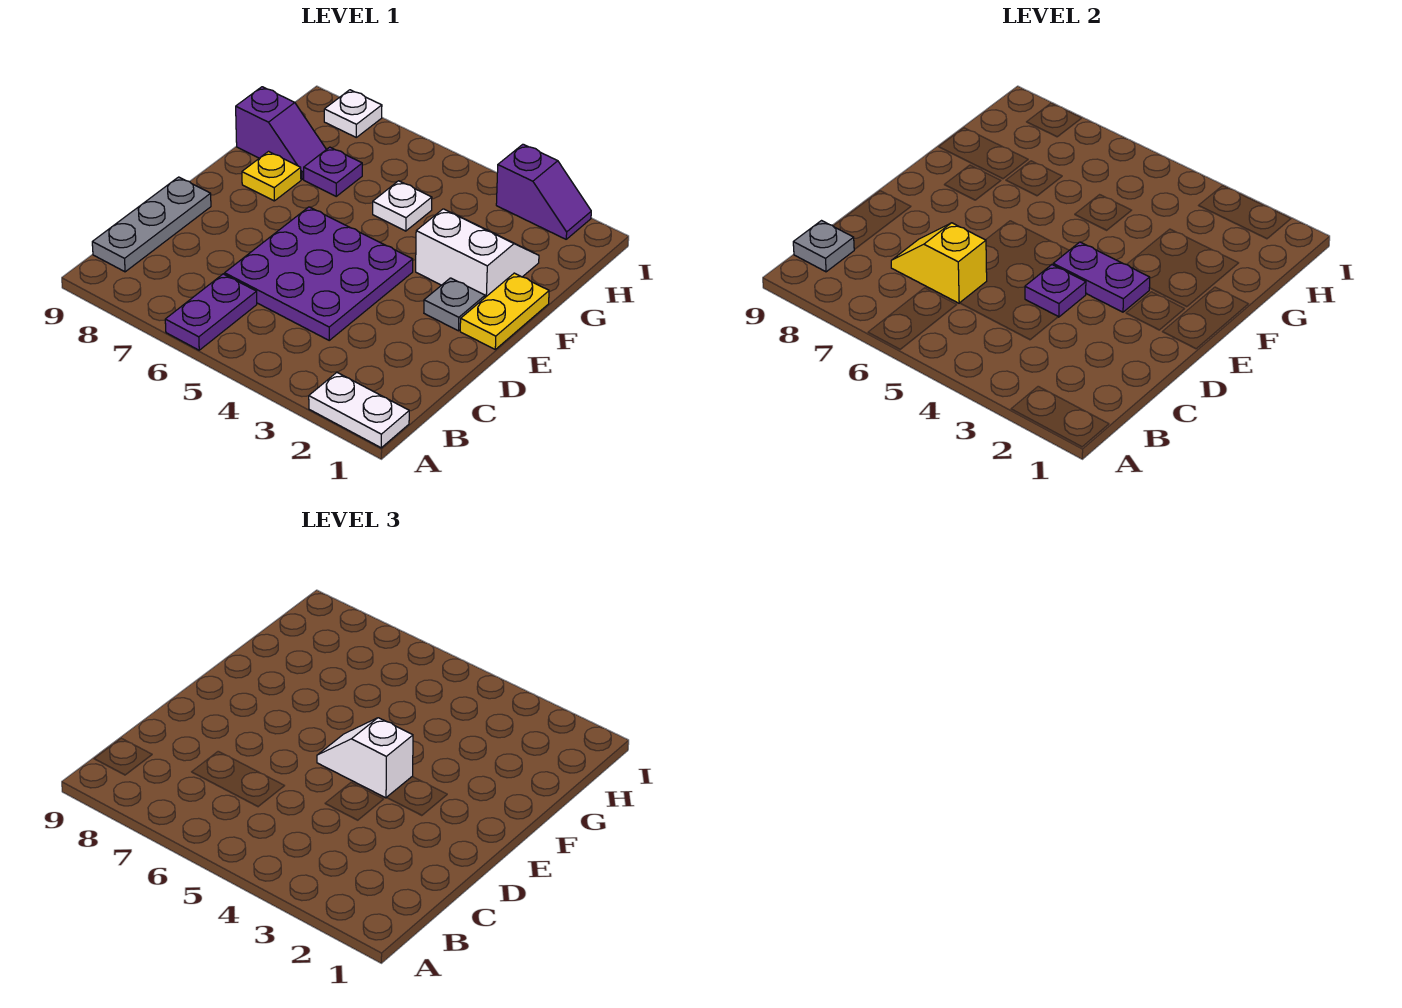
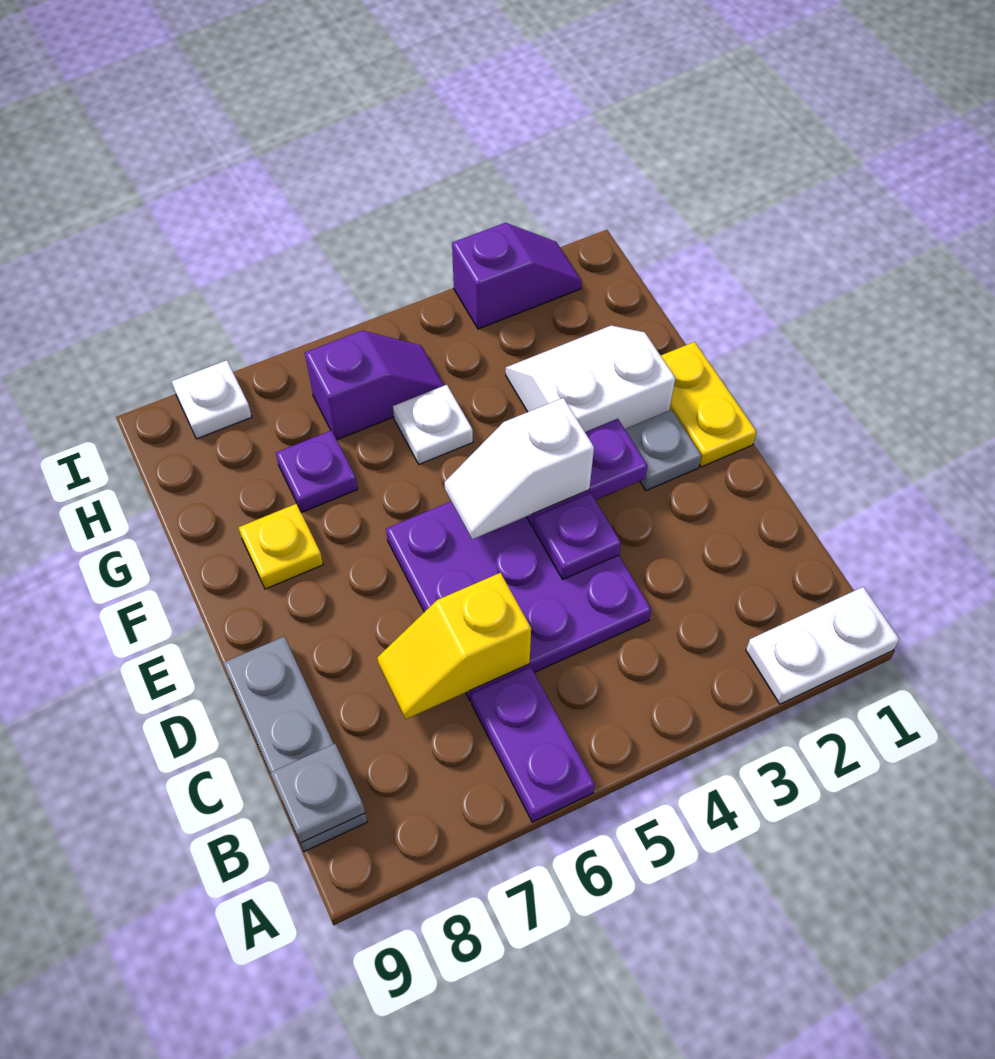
purple 1x2 slope [236,87,326,179] -> purple 1x2 slope moved to [305,331,444,440]

